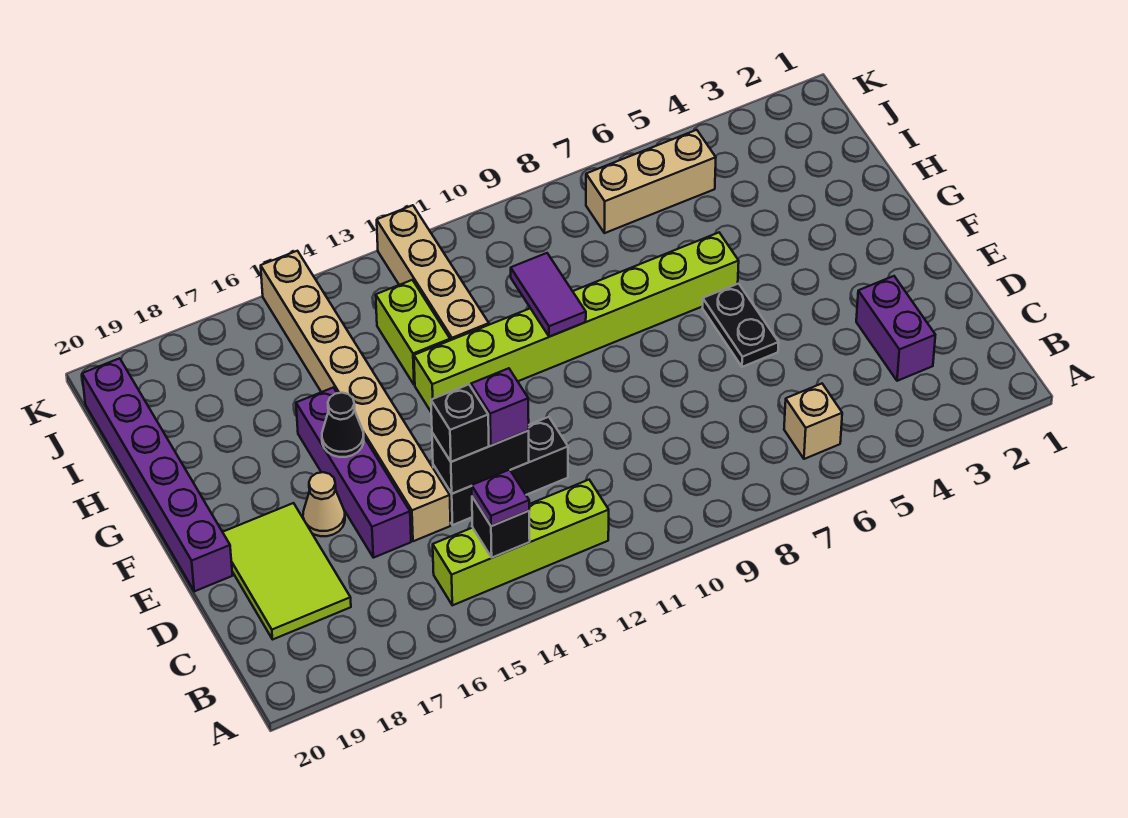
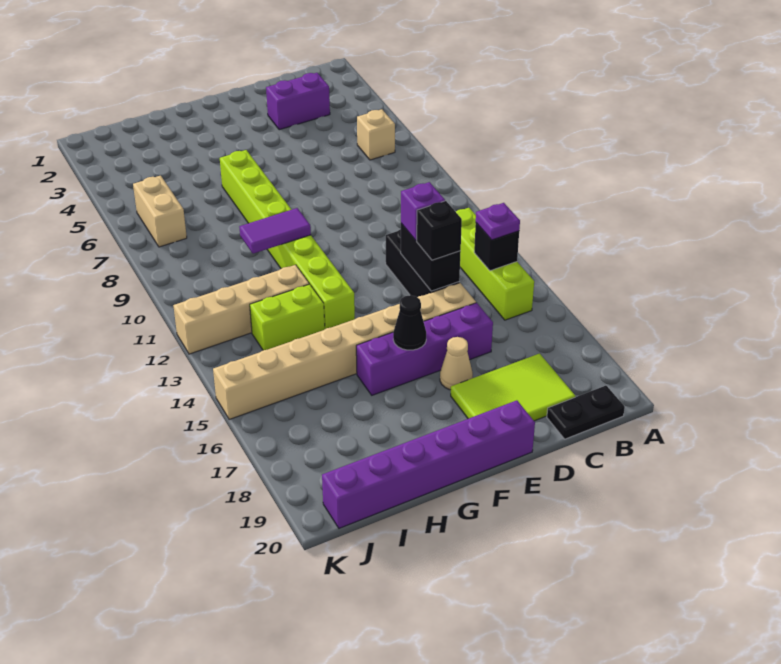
black 1x2 plate [703,284,779,367] -> black 1x2 plate moved to [547,386,625,439]
tan 1x3 brick [586,130,716,233] -> tan 1x2 brick [133,176,187,247]

